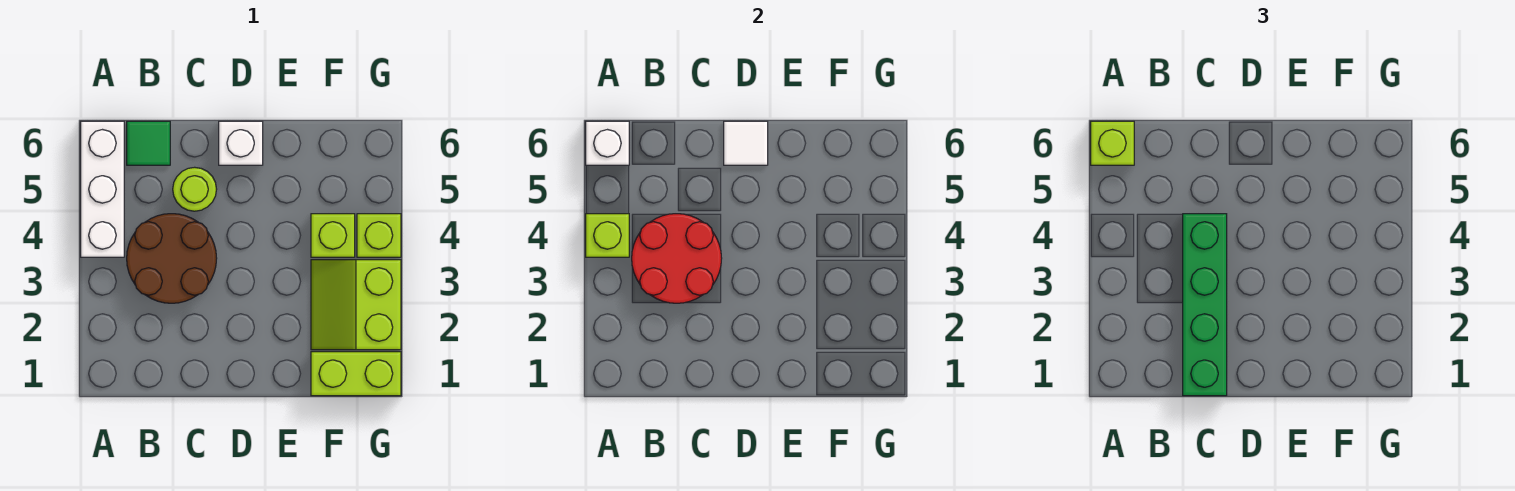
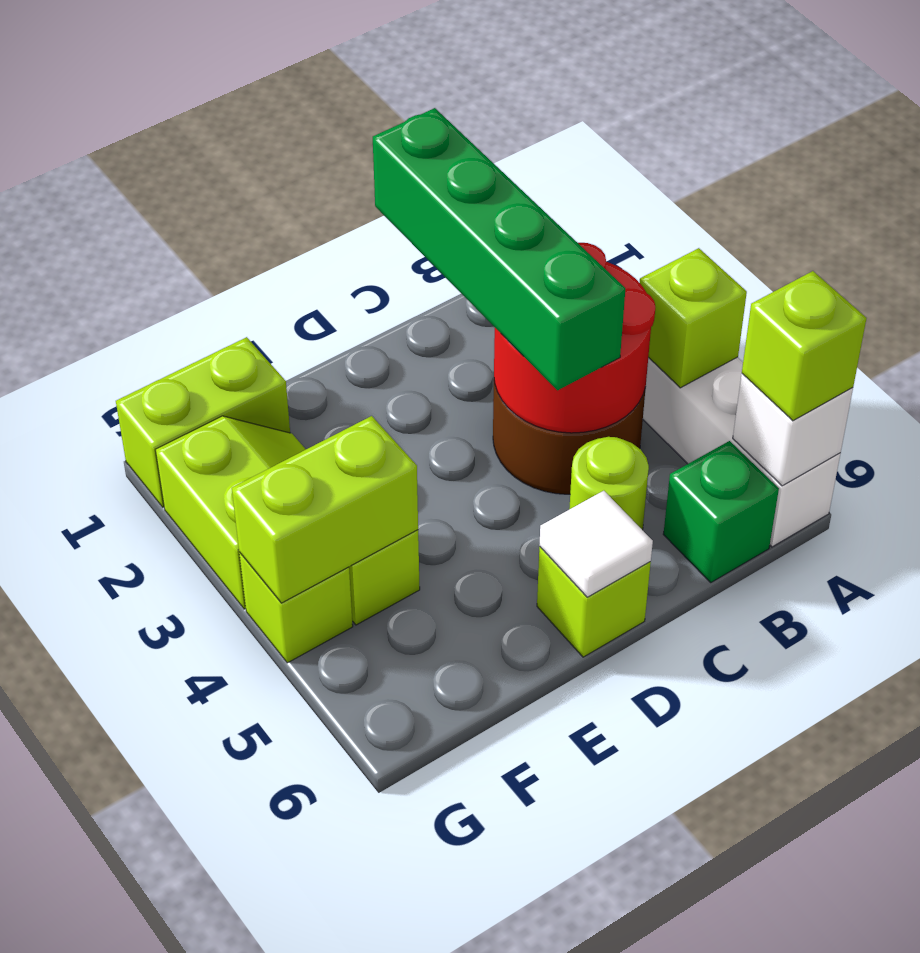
green 1x1 tile [127,121,170,165] -> green 1x1 brick [663,441,779,582]
white 1x1 brick [219,121,263,165] -> lime 1x1 brick [537,547,651,657]
none -> lime 1x2 brick [232,416,418,603]

